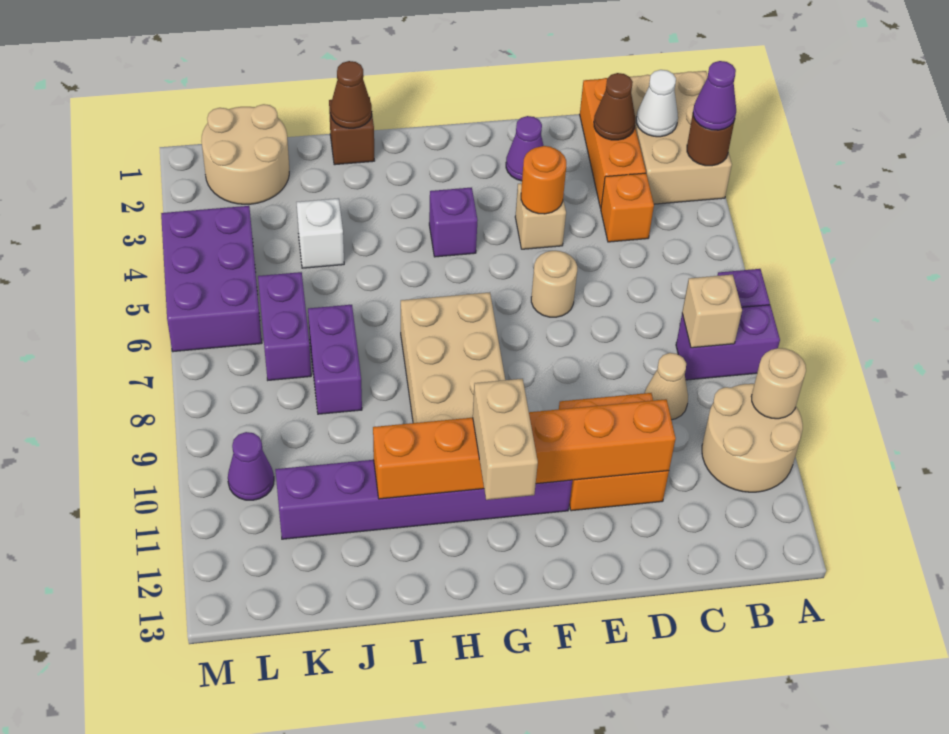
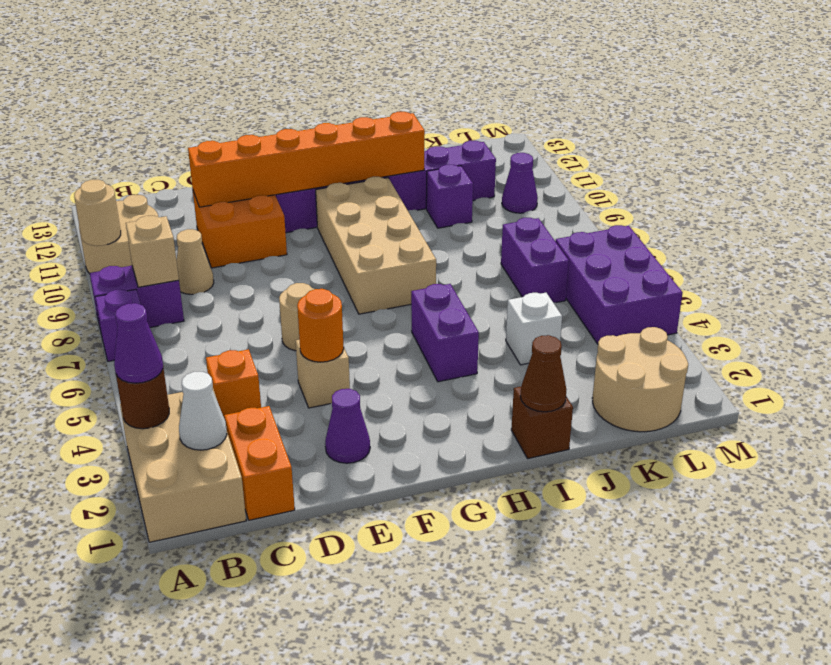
orange 1x3 brick [580,78,646,208] -> orange 1x2 brick [224,406,295,520]
brown 1x1 cone [594,73,635,140] -> none
purple 1x1 brick [429,188,478,257] -> purple 1x1 brick moved to [426,165,473,228]
tan 1x2 brick [473,379,538,500] -> none
purple 1x2 brick [308,305,362,414] -> purple 1x2 brick moved to [411,284,479,382]

